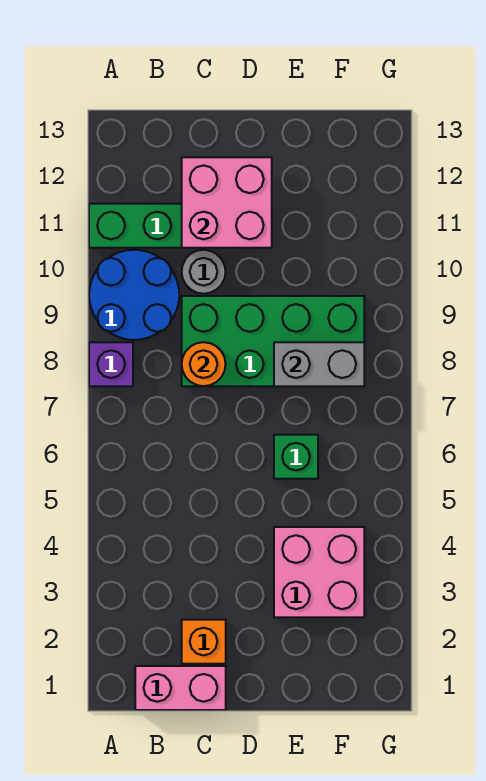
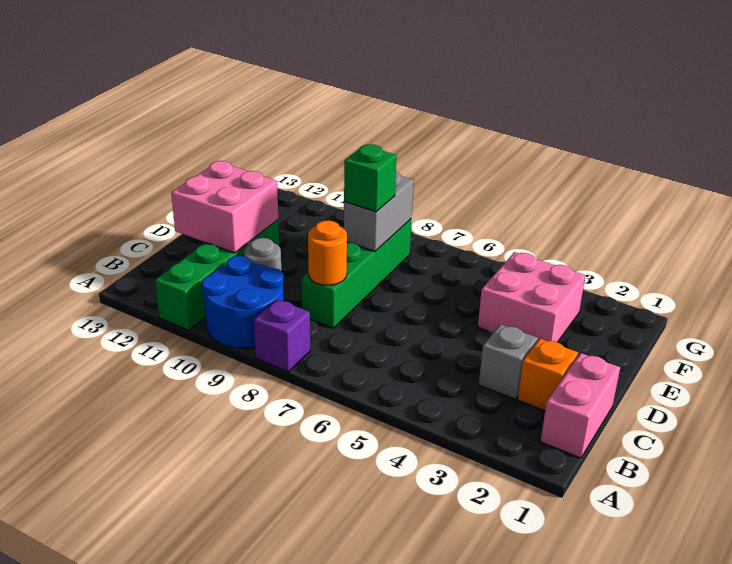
none -> grey 1x1 brick [479,324,538,399]
green 2x4 brick [182,296,364,386] -> green 1x4 brick [301,219,412,328]
green 1x1 brick [274,435,318,479] -> green 1x1 brick moved to [344,144,397,212]

